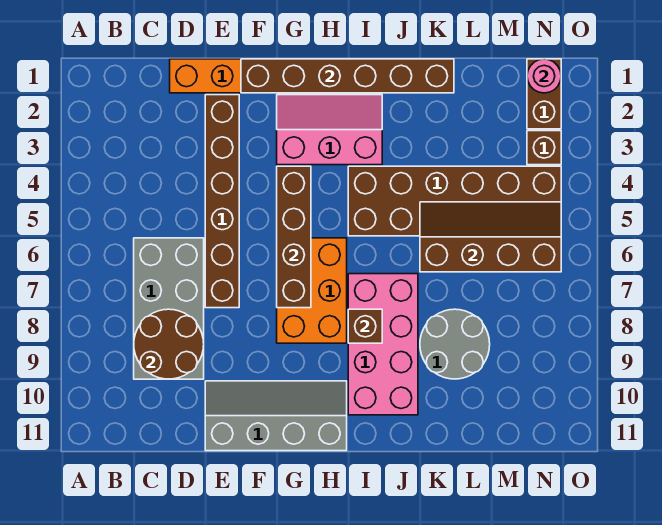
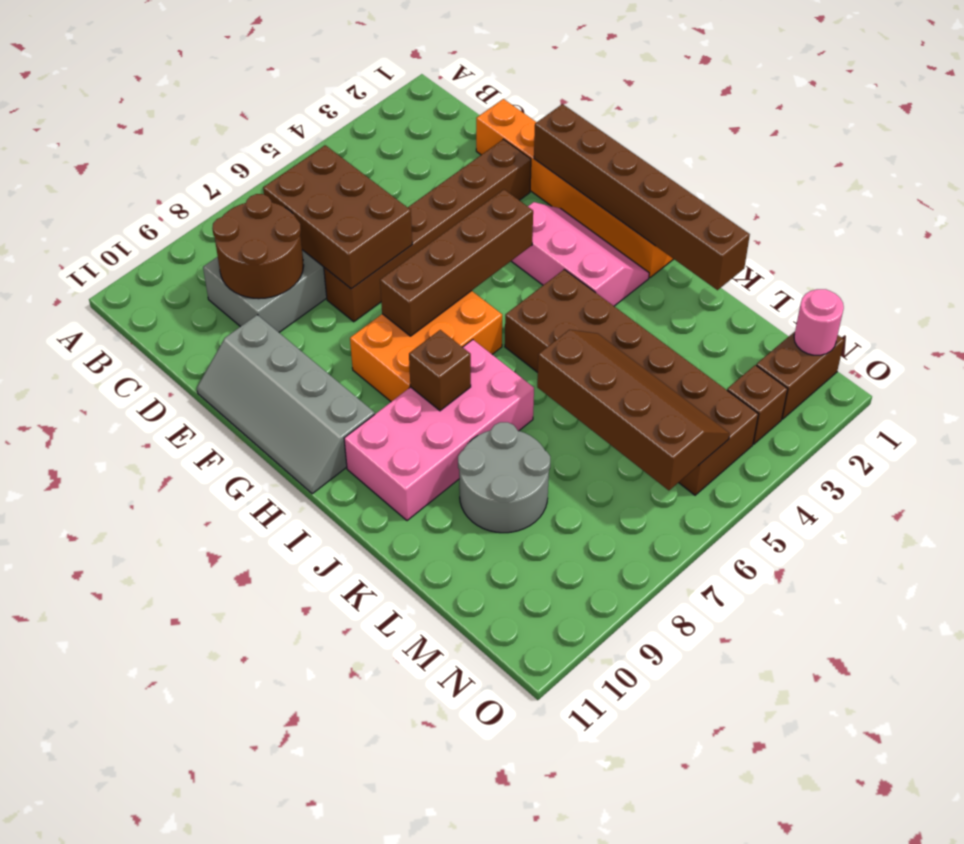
none -> brown 2x3 brick [263,145,412,289]
grey 2x4 slope [205,381,347,451] -> grey 2x4 slope turned to [197,315,375,494]

